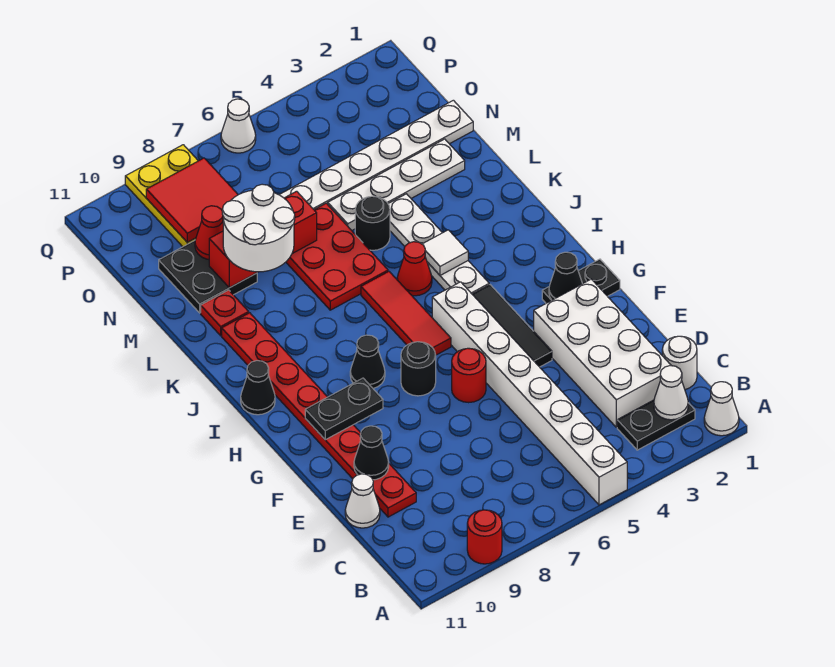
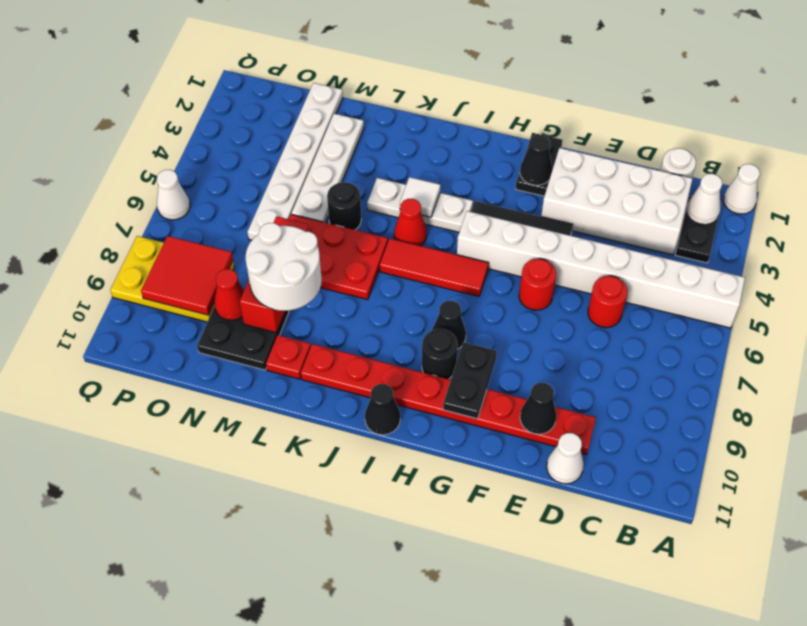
red 1x1 round brick [467,510,502,564] -> red 1x1 round brick moved to [588,276,628,328]
black 1x1 round brick [401,342,436,396] -> black 1x1 round brick moved to [422,329,458,379]
white 1x4 plate [388,194,489,294] -> white 1x3 plate [367,178,473,232]

